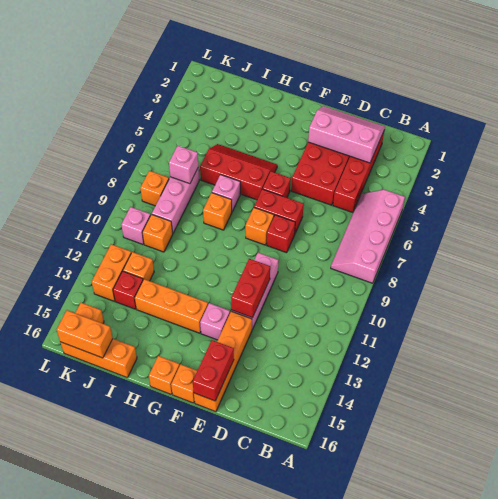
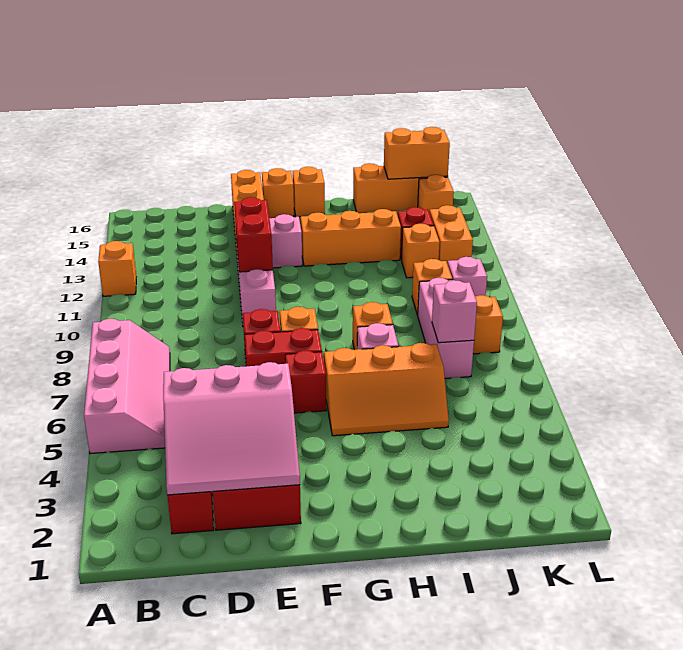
none -> orange 1x1 brick [98,241,136,296]
pink 2x3 slope [308,106,385,163] -> pink 3x3 slope [163,362,300,495]
red 1x2 brick [193,340,234,401] -> none
red 2x3 slope [200,144,277,200] -> orange 2x3 slope [324,343,449,436]

